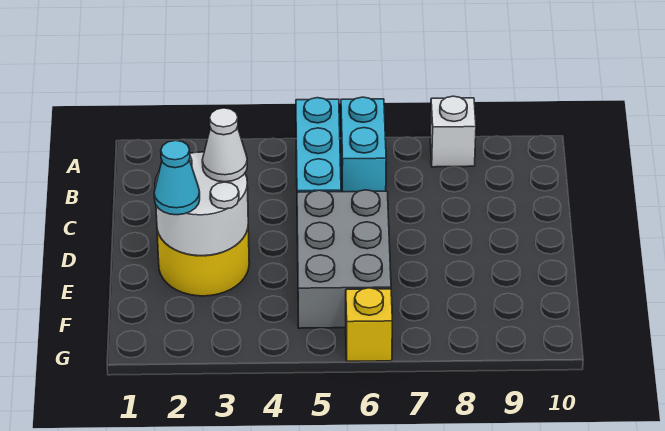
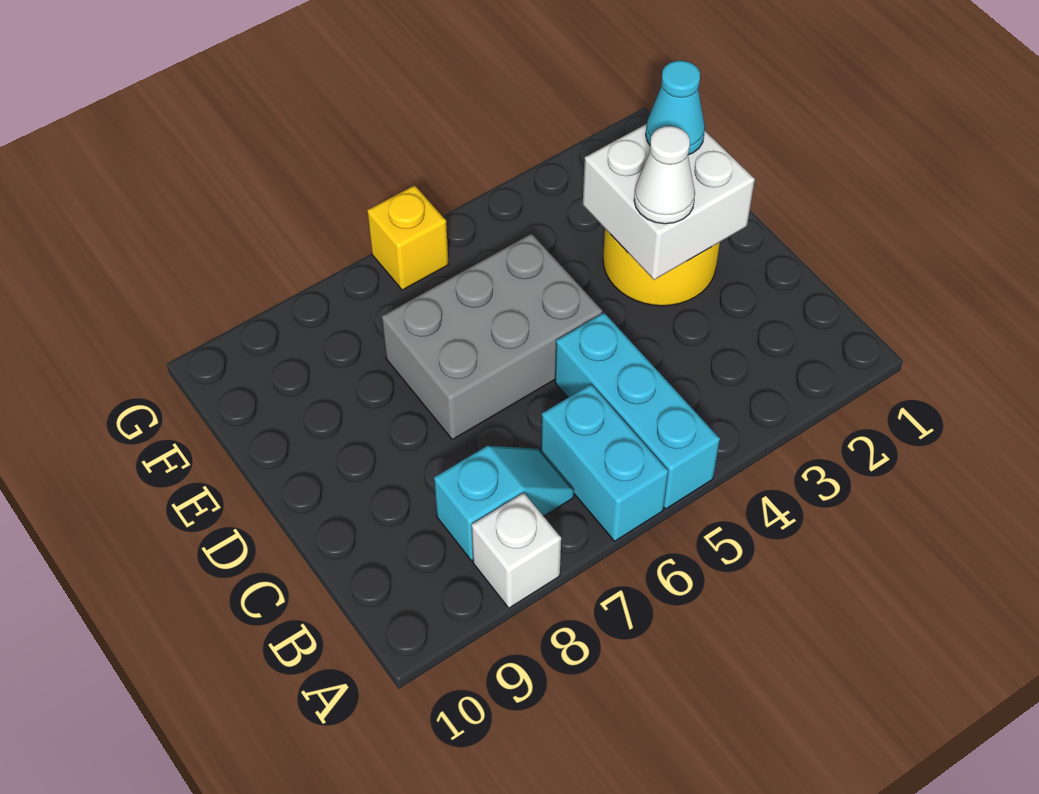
none -> cyan 1x2 slope [434,446,574,561]
white 2x2 round brick [155,152,248,256] -> white 2x2 brick [583,124,755,280]
grey 2x3 brick [297,190,391,328] -> grey 2x3 brick turned to [382,234,602,440]

